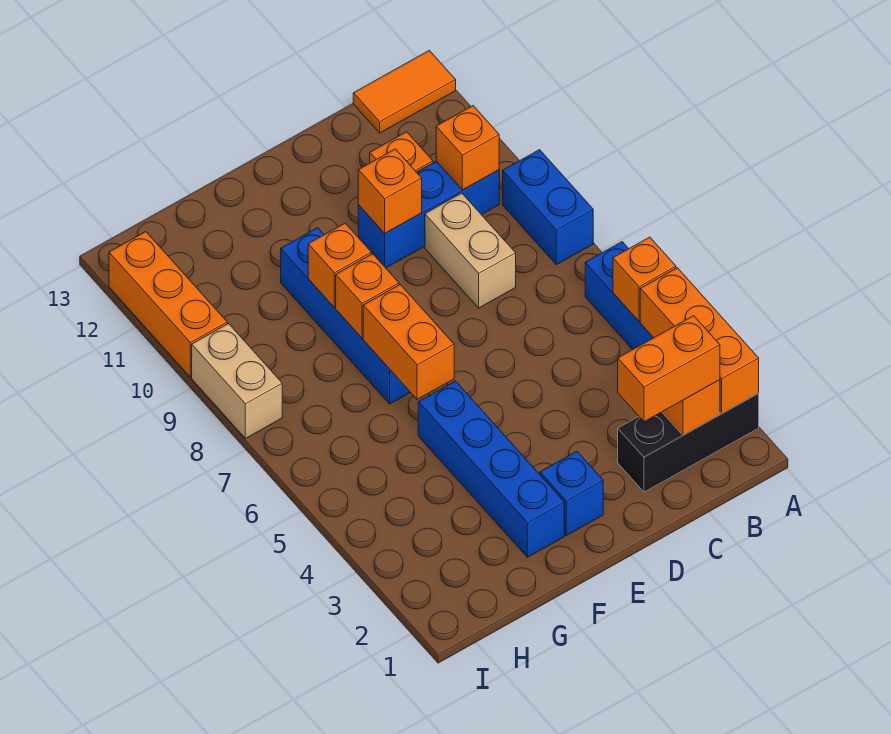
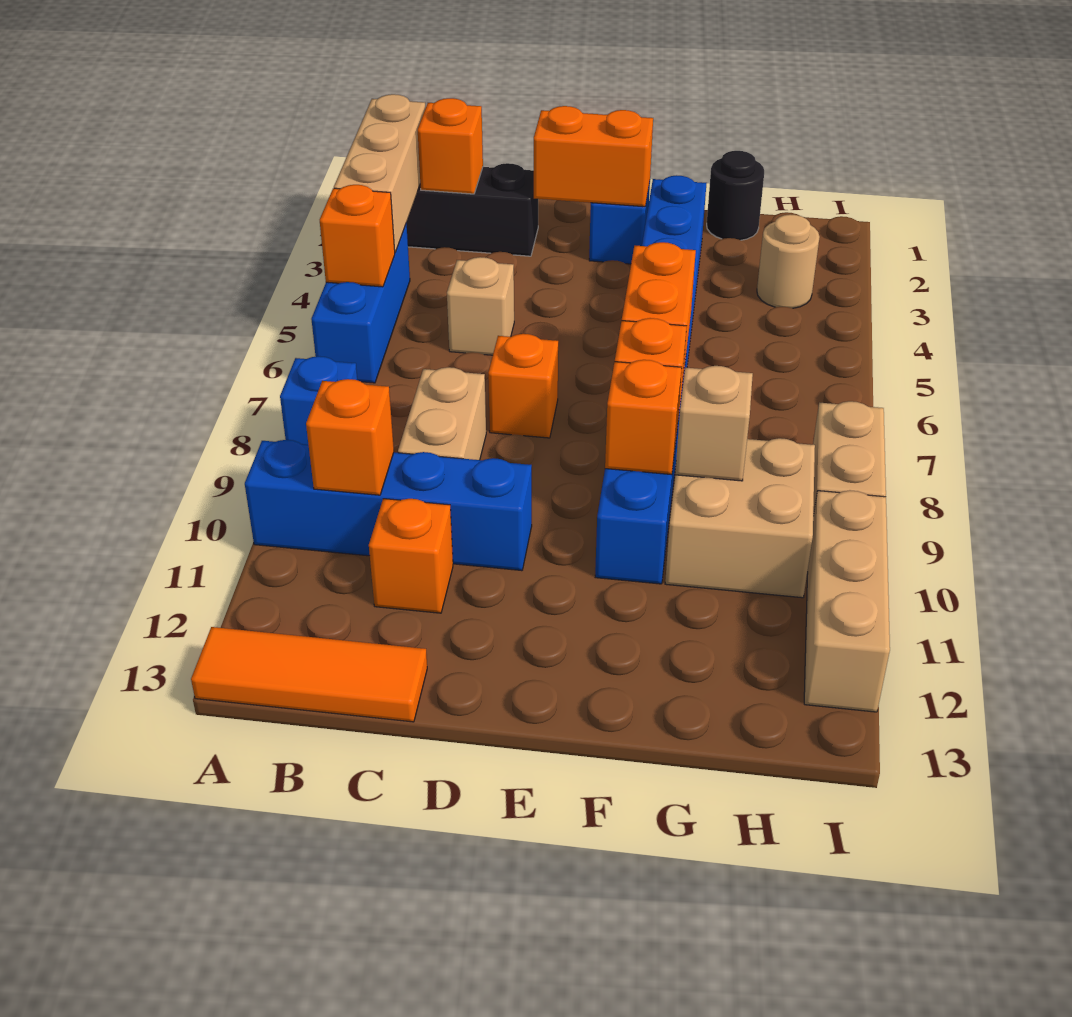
orange 1x3 brick [640,268,759,413] -> tan 1x3 brick [334,94,425,253]
blue 1x2 brick [503,150,593,265] -> blue 1x1 brick [280,356,357,445]
orange 1x2 tile [353,50,456,133] -> orange 1x3 tile [191,627,427,722]
orange 1x2 brick [618,316,720,422] -> orange 1x2 brick moved to [534,106,653,207]
blue 1x3 brick [358,161,499,268] -> blue 1x4 brick [245,440,532,571]
none -> tan 1x1 brick [447,257,514,355]
orange 1x1 brick [358,149,422,233] -> orange 1x1 brick moved to [488,334,558,438]
none -> black 1x1 round brick [707,151,764,240]
none -> tan 2x2 brick [665,438,815,598]
none -> tan 1x1 brick [675,366,753,481]
none -> tan 1x1 round brick [757,214,820,308]
orange 1x3 brick [109,232,227,377] -> tan 1x3 brick [804,490,890,712]

